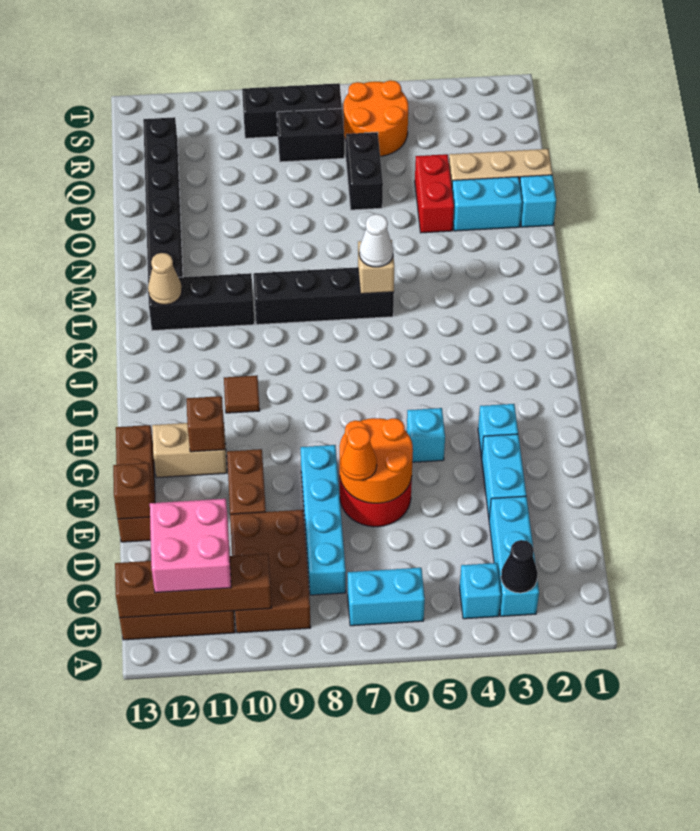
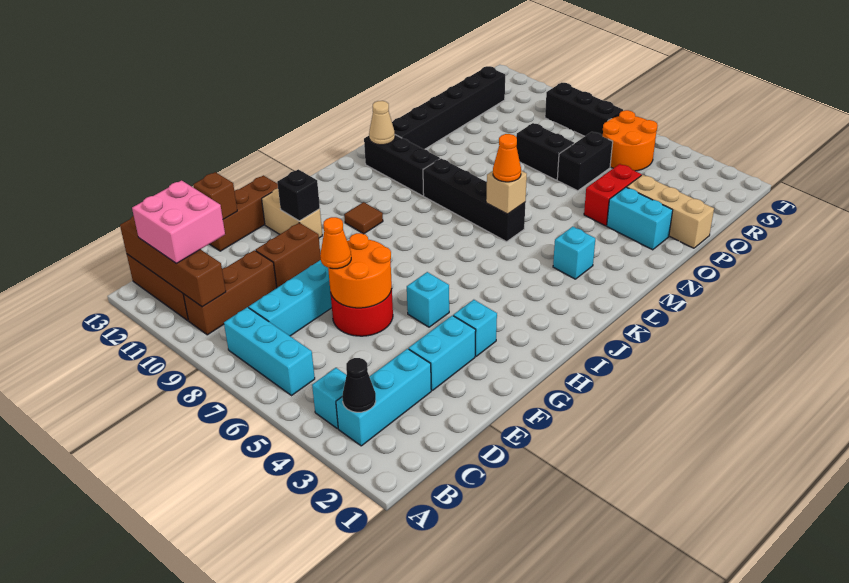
cyan 1x2 brick [348,568,425,626] -> cyan 1x3 brick [224,307,315,395]
brown 2x3 brick [230,510,311,633] -> brown 1x3 brick [183,250,277,335]
brown 1x1 brick [186,396,225,452] -> black 1x1 brick [277,169,320,221]
white 1x1 cone [359,214,393,267] -> orange 1x1 cone [493,134,521,182]
cyan 1x1 brick [520,175,556,227] -> cyan 1x1 brick moved to [553,227,595,279]
black 1x2 brick [277,108,344,162] -> black 1x2 brick moved to [516,123,574,180]

